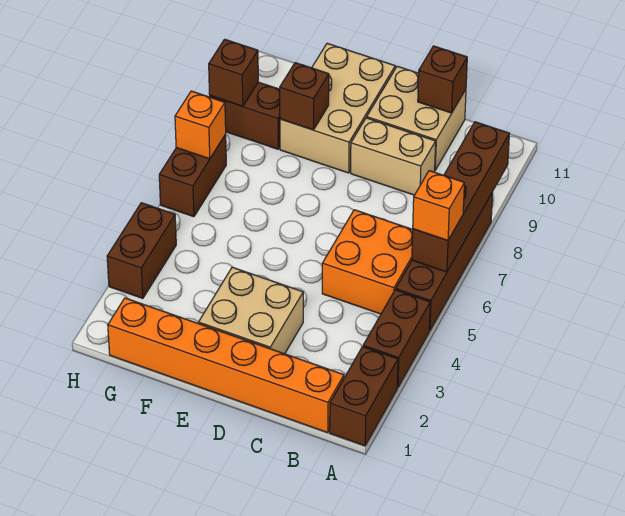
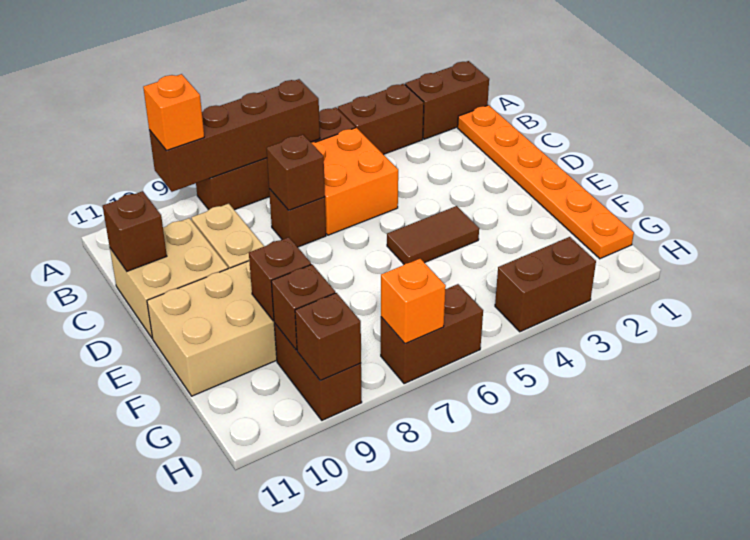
orange 1x1 brick [413,171,464,241] -> orange 1x1 brick moved to [143,74,204,151]
orange 1x6 brick [108,298,344,433] -> orange 1x6 plate [458,105,634,259]
none -> brown 1x1 brick [269,189,326,247]
none -> brown 1x1 brick [267,135,325,210]
tan 2x2 brick [199,267,303,354] -> none
none -> brown 1x2 tile [387,206,479,264]
none -> brown 1x1 brick [271,265,335,350]

